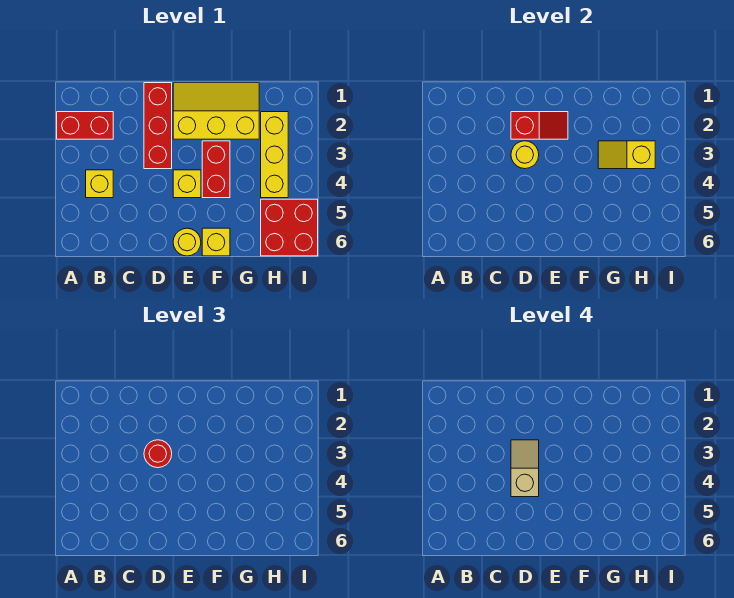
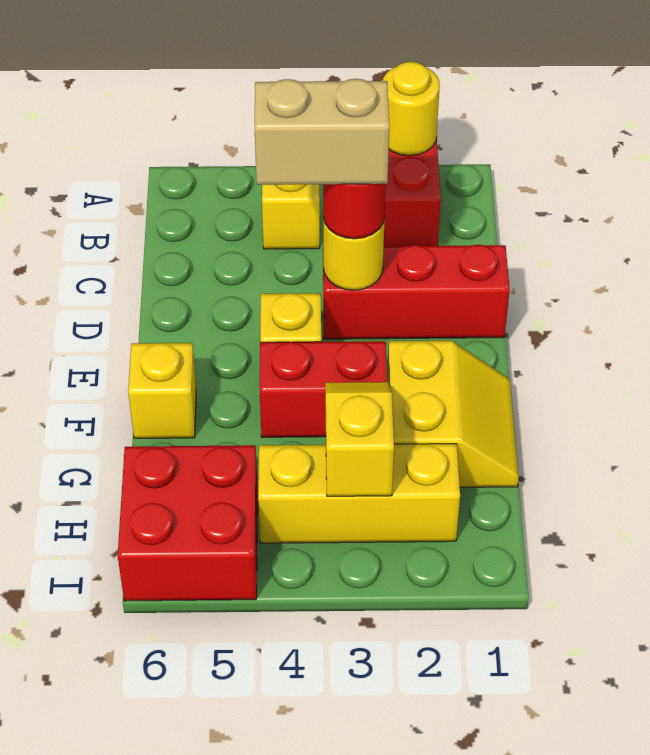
red 1x2 slope [511,112,568,139] -> none
tan 1x2 slope [511,440,539,497] -> tan 1x2 brick [255,79,389,185]
yellow 2x3 slope [173,83,259,139] -> yellow 2x2 slope [387,341,519,487]
yellow 1x1 round brick [173,228,201,256] -> yellow 1x1 round brick moved to [383,62,440,156]

